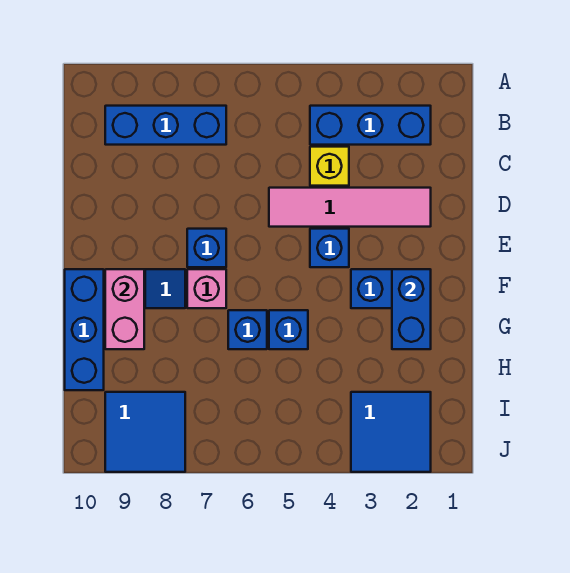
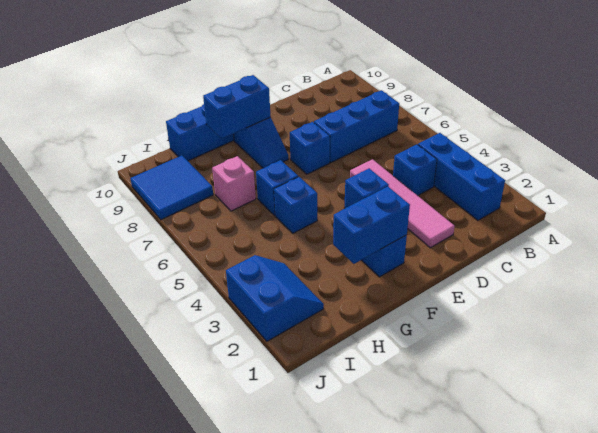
blue 1x3 brick [105,106,226,145] -> blue 1x3 brick turned to [314,90,399,162]
yellow 1x1 brick [310,147,349,186] -> blue 1x1 brick [393,144,437,196]
pink 1x1 brick [187,269,226,308] -> pink 1x1 brick moved to [212,156,256,211]
pink 1x2 brick [105,269,144,349] -> blue 1x2 brick [203,75,271,139]
blue 2x2 tile [351,392,431,472] -> blue 2x2 slope [226,255,324,341]

